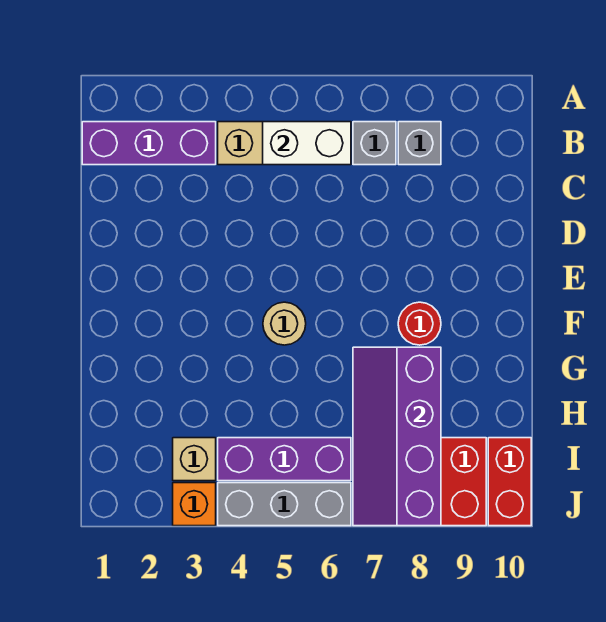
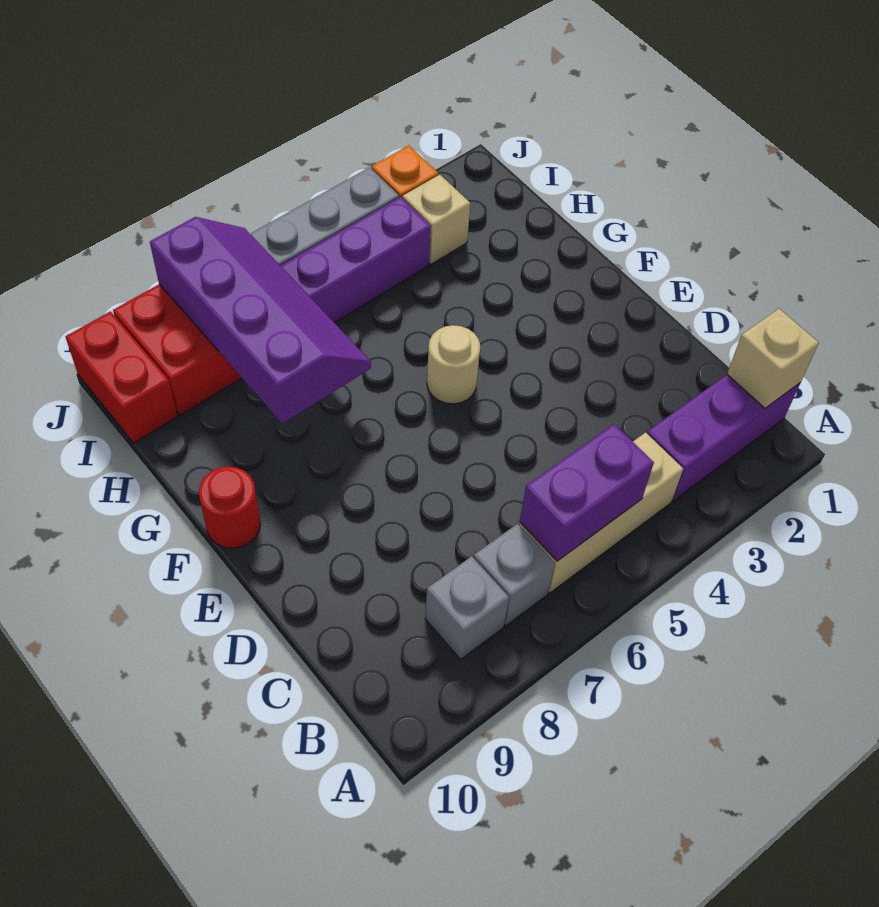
none -> tan 1x1 brick [727,309,819,408]
white 1x2 brick [263,122,351,165] -> purple 1x2 brick [520,424,654,561]
red 1x1 round brick [398,302,441,345] -> red 1x1 round brick moved to [199,467,261,548]

